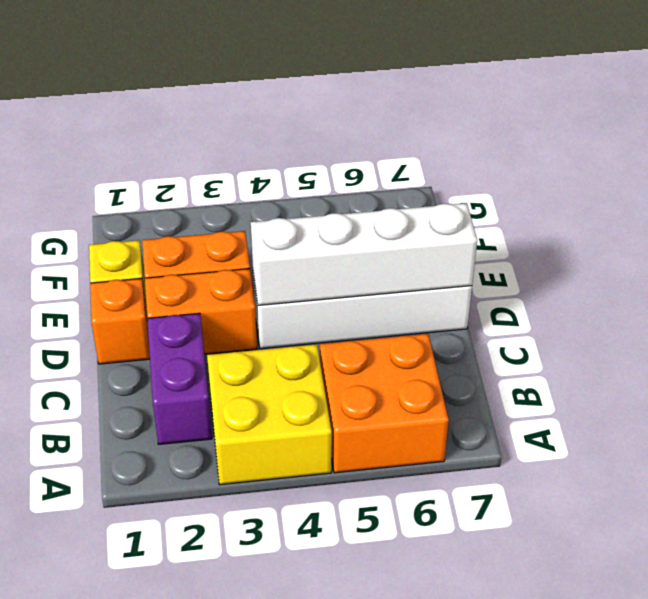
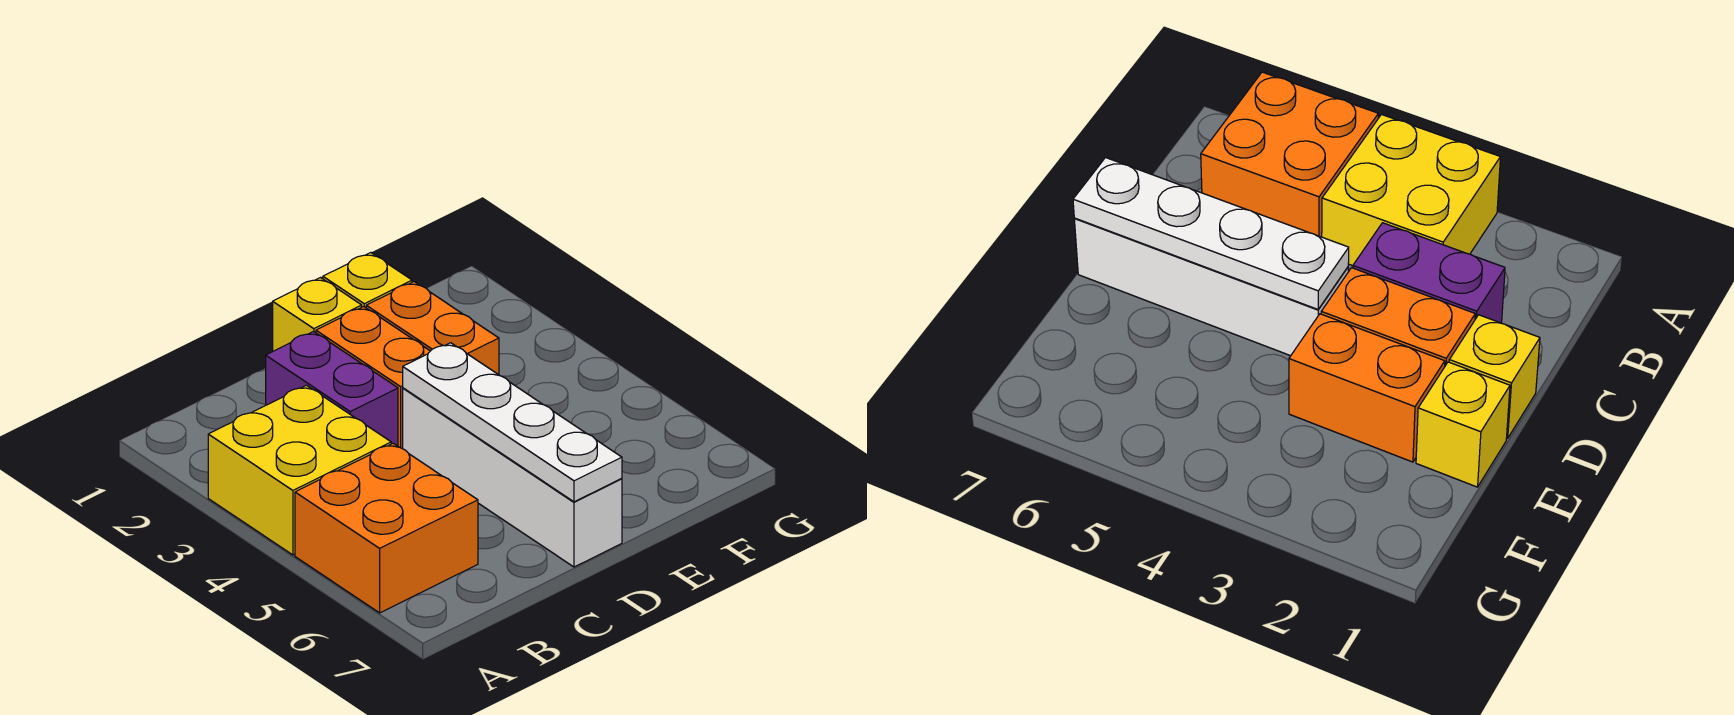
purple 1x2 brick [147,313,212,444] -> purple 1x2 brick turned to [266,332,398,446]
orange 1x1 brick [90,278,150,364] -> yellow 1x1 brick [273,278,362,351]
white 1x4 brick [251,203,477,305] -> white 1x4 plate [403,343,622,502]

